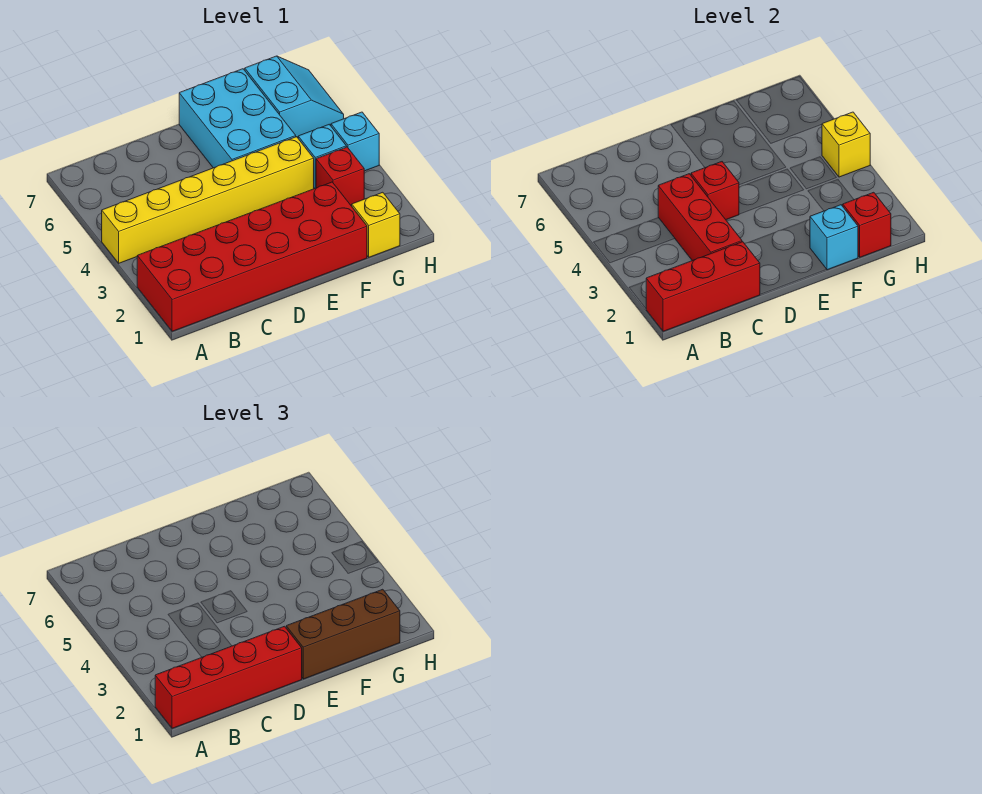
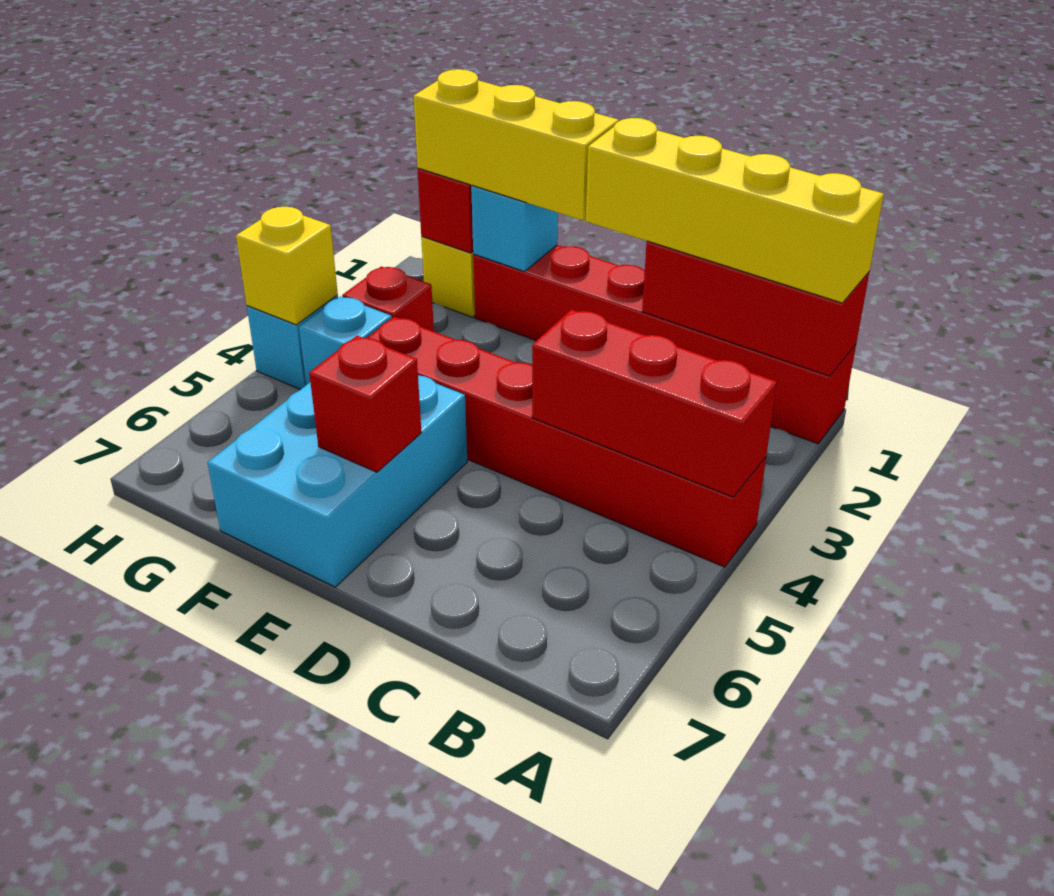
red 2x6 brick [137,182,367,331] -> red 1x6 brick [473,245,856,444]
red 1x4 brick [155,626,302,728] -> yellow 1x4 brick [586,118,884,303]
yellow 1x6 brick [102,137,314,263] -> red 1x6 brick [367,317,766,567]
red 1x3 brick [658,174,742,261] -> red 1x3 brick turned to [532,309,777,497]
red 1x1 brick [691,162,739,220] -> red 1x1 brick moved to [309,336,421,472]
brown 1x3 brick [286,589,400,679] -> yellow 1x3 brick [414,69,619,220]
cyan 2x2 slope [245,56,344,137] -> none

